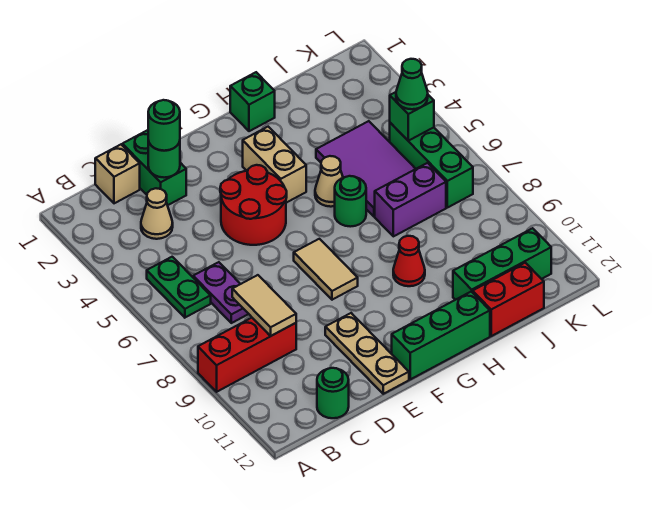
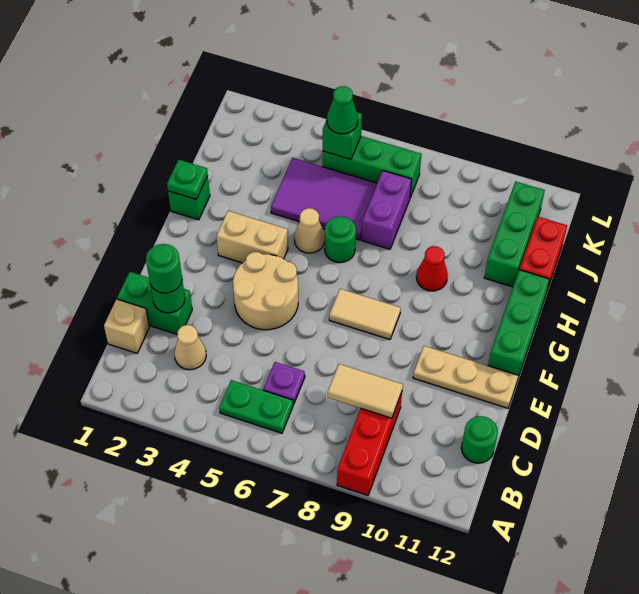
purple 1x2 plate [193,262,248,323] -> purple 1x1 plate [263,362,305,404]
red 2x2 round brick [220,165,287,245] -> tan 2x2 round brick [233,252,298,330]
none -> green 1x1 plate [167,160,208,199]

